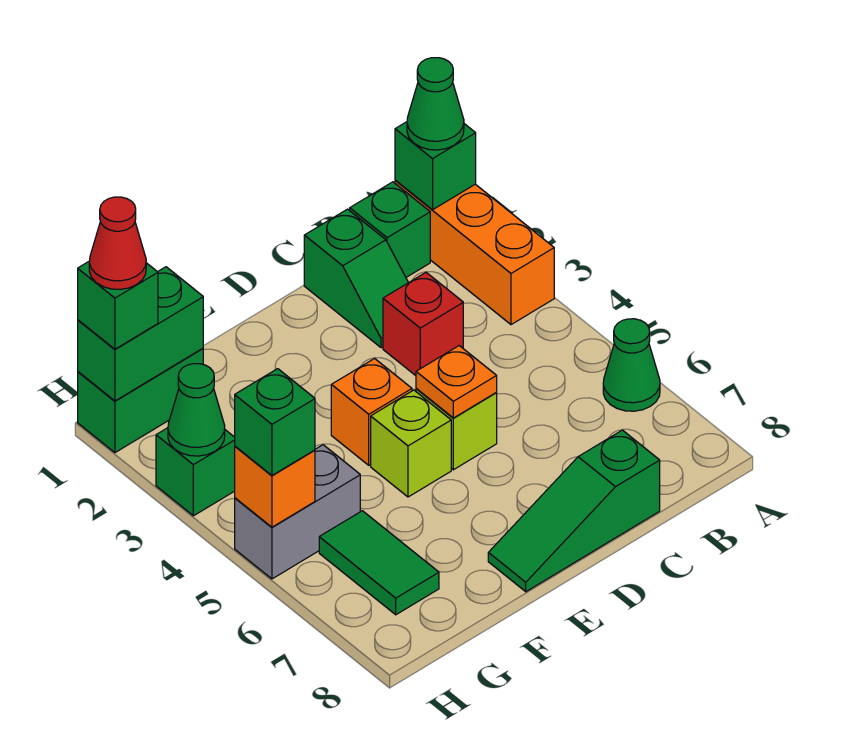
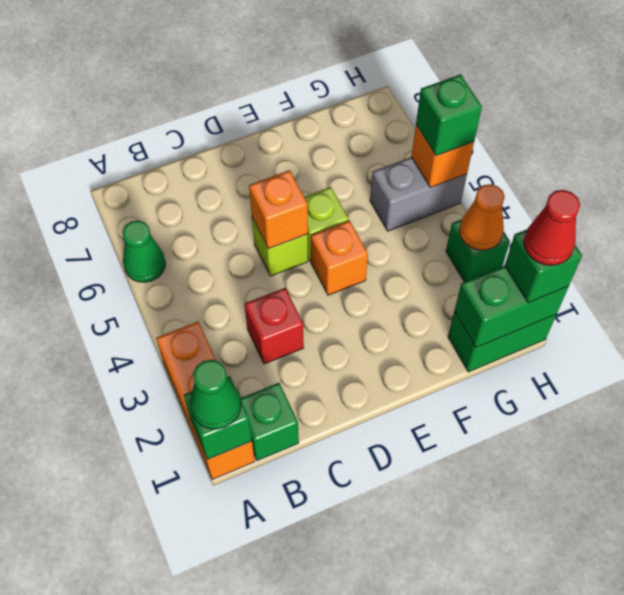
green 1x2 slope [304,209,408,348] -> none
green 1x3 slope [488,430,660,592] -> none
orange 1x1 plate [416,346,497,418] -> orange 1x1 brick [249,170,308,249]
green 1x2 tile [319,511,439,615] -> none
green 1x1 cone [168,364,225,456] -> orange 1x1 cone [460,184,505,250]

